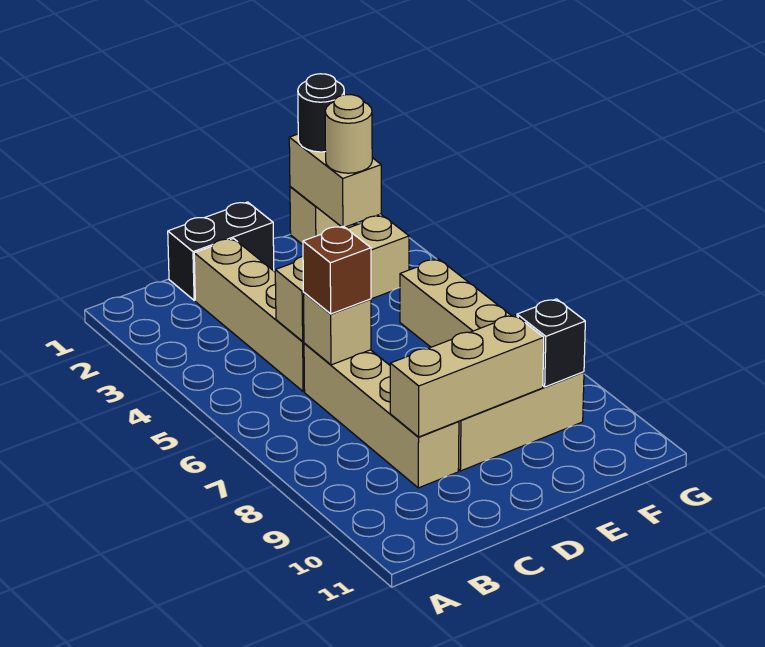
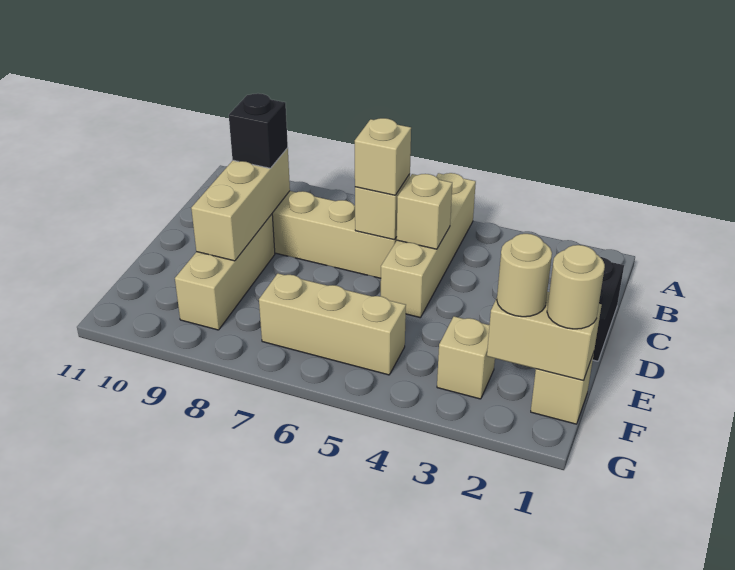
tan 1x4 brick [194,239,305,392] -> tan 1x4 brick turned to [381,173,476,318]
brown 1x1 brick [303,226,371,314] -> tan 1x1 brick [355,118,411,195]
black 1x1 round brick [298,74,344,152] -> tan 1x1 round brick [547,245,605,329]
black 1x1 brick [517,299,585,387] -> black 1x1 brick moved to [229,93,288,168]

